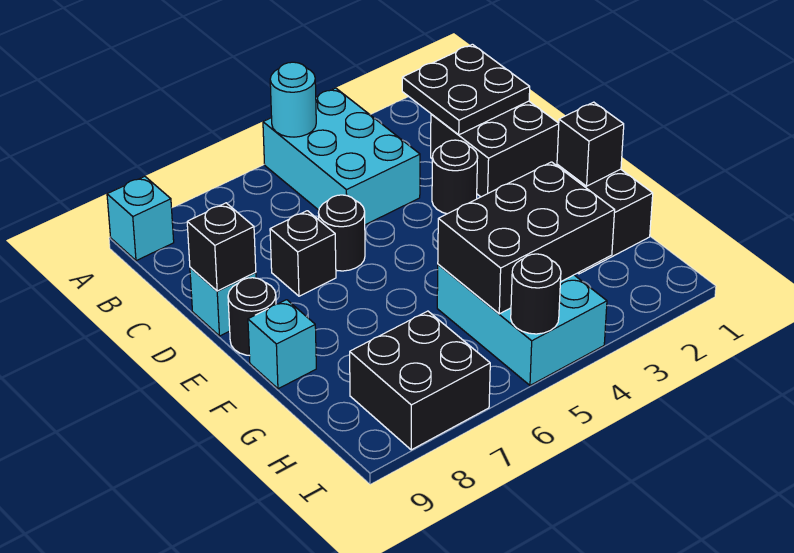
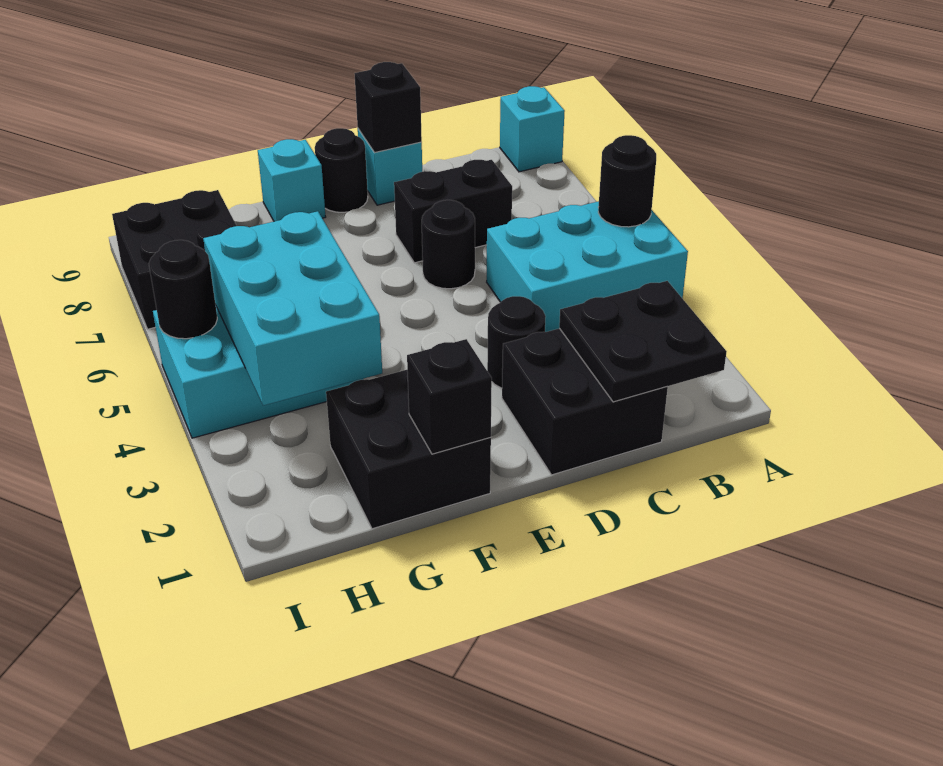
cyan 1x1 round brick [270,62,316,137] -> black 1x1 round brick [598,135,656,227]
black 1x1 brick [270,211,336,296] -> black 1x2 brick [394,160,512,263]
black 2x3 brick [438,162,615,314] -> cyan 2x3 brick [203,211,382,406]

